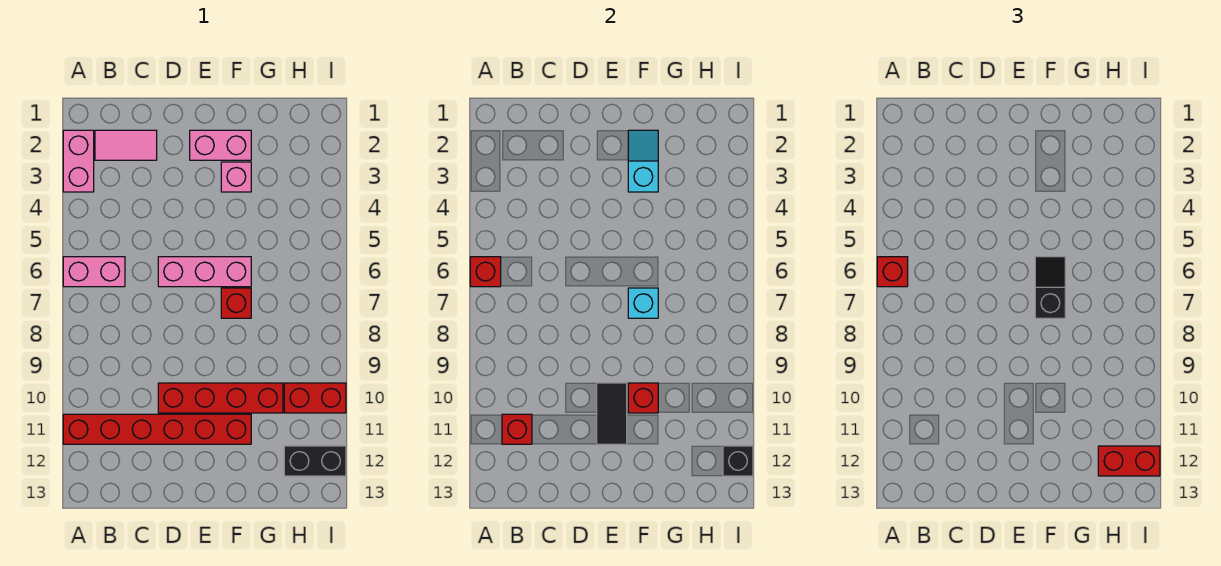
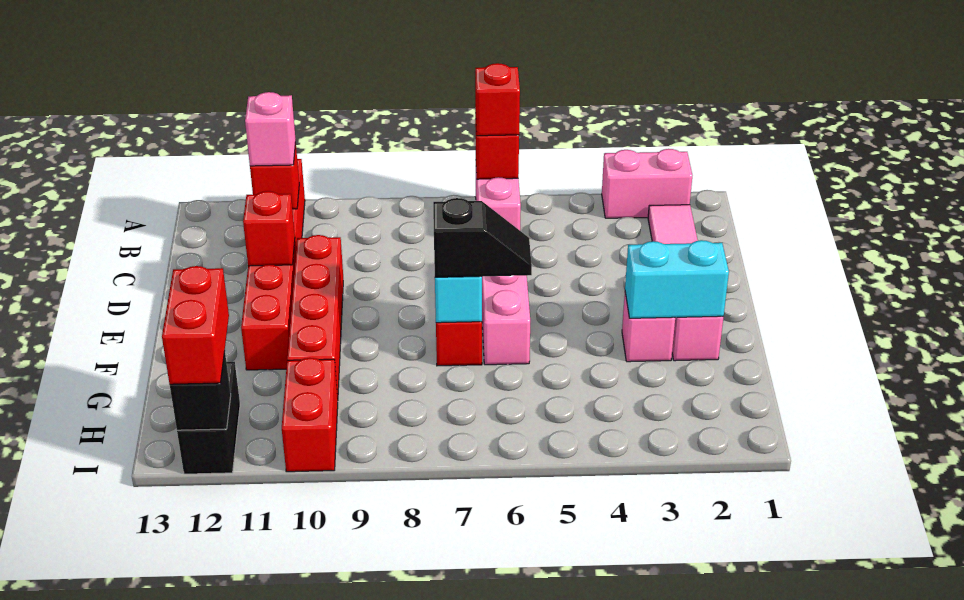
none -> pink 1x1 brick [245,92,296,166]
black 1x2 tile [597,383,627,444] -> none
cyan 1x2 slope [628,130,658,192] -> cyan 1x2 brick [625,240,729,318]
red 1x1 brick [628,383,658,413] -> red 1x1 brick moved to [243,191,295,266]

